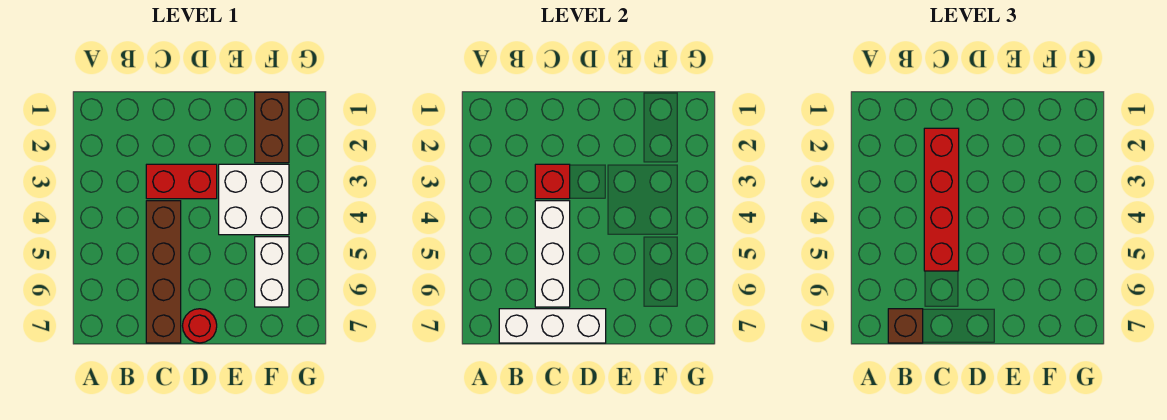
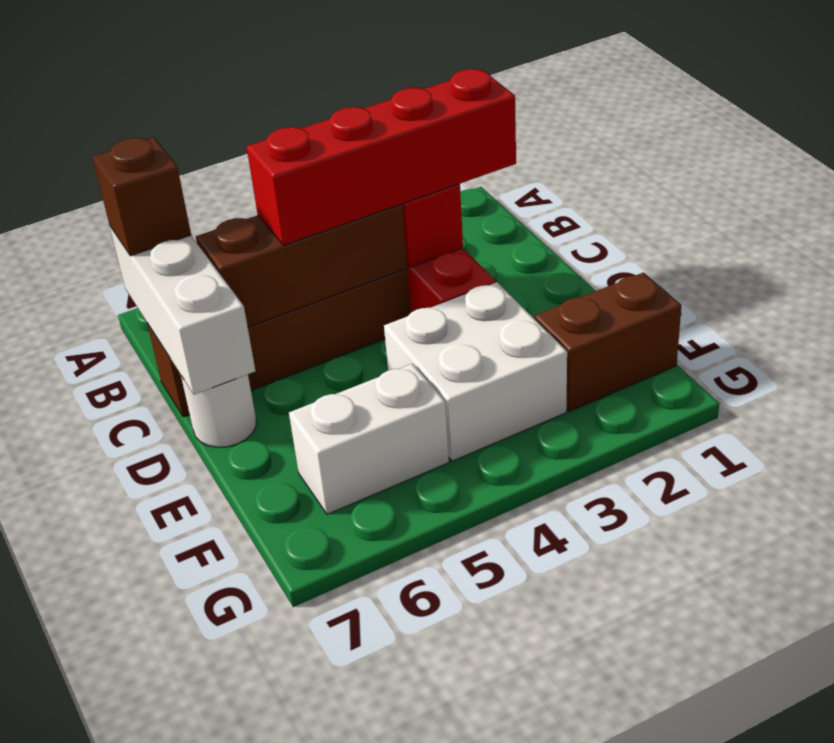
white 1x3 brick [535,201,570,307] -> brown 1x3 brick [196,204,407,327]
red 1x1 round brick [183,309,217,343] -> white 1x1 round brick [181,374,256,447]

